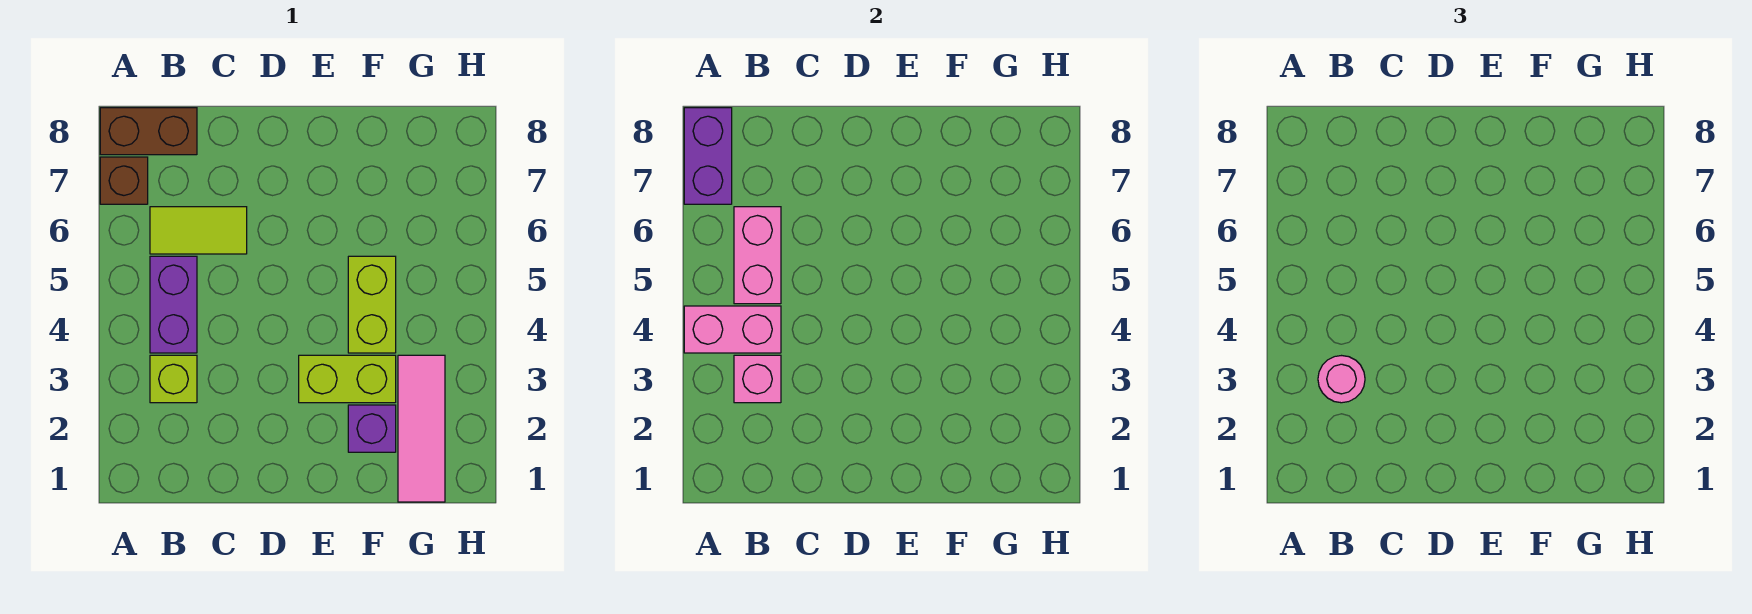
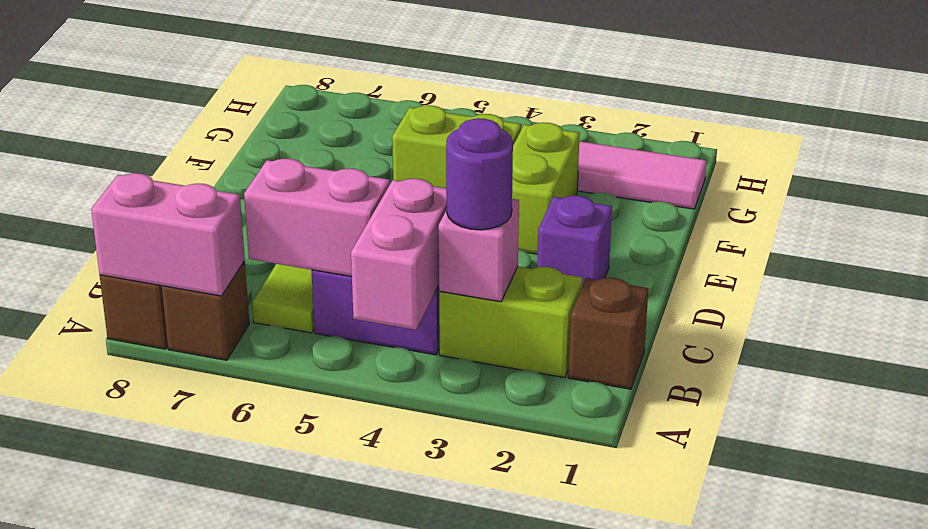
purple 1x2 brick [684,108,732,204] -> pink 1x2 brick [91,173,245,296]
none -> brown 1x1 brick [568,277,648,389]
lime 1x1 brick [150,355,197,403] -> lime 1x2 brick [439,267,583,378]
pink 1x1 round brick [1318,356,1365,403] -> purple 1x1 round brick [446,118,513,230]
purple 1x1 brick [348,405,396,452] -> purple 1x1 brick moved to [537,196,612,285]

